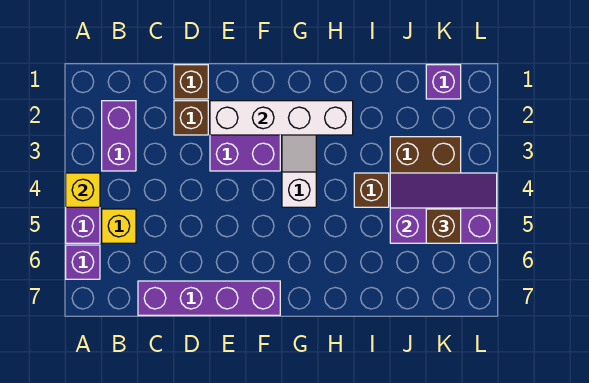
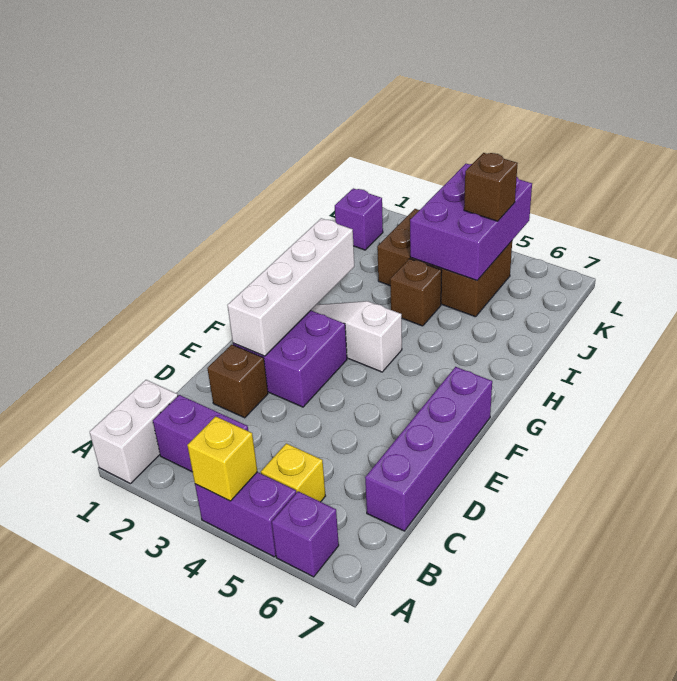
none -> white 1x2 brick [90,380,178,484]
brown 1x1 brick [174,65,208,99] -> none
purple 2x3 slope [390,173,497,243] -> purple 2x3 brick [410,164,532,280]

